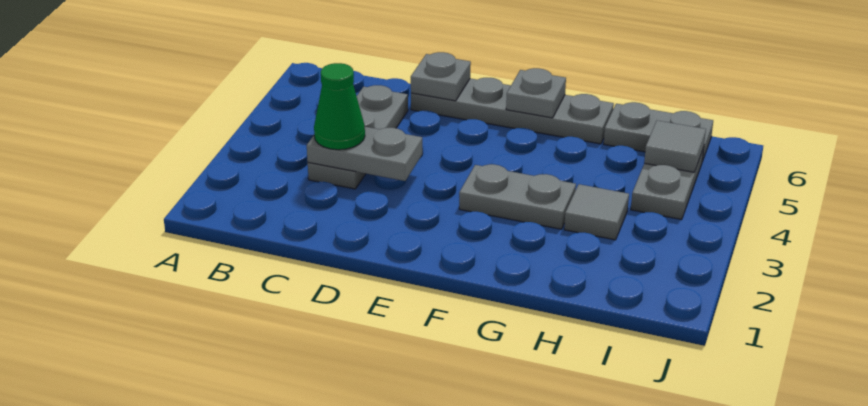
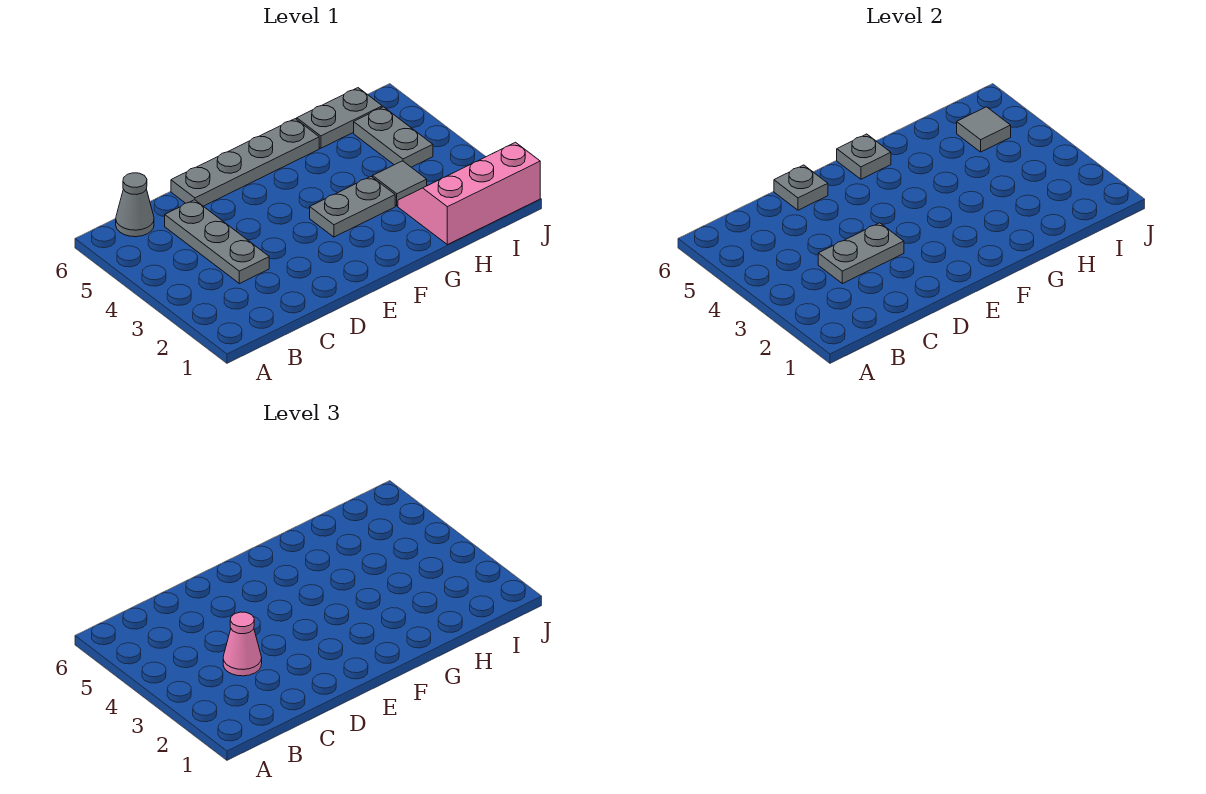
none -> grey 1x1 cone [116,173,154,237]
green 1x1 cone [314,63,365,150] -> pink 1x1 cone [223,612,262,676]
none -> pink 2x3 slope [398,142,540,245]

